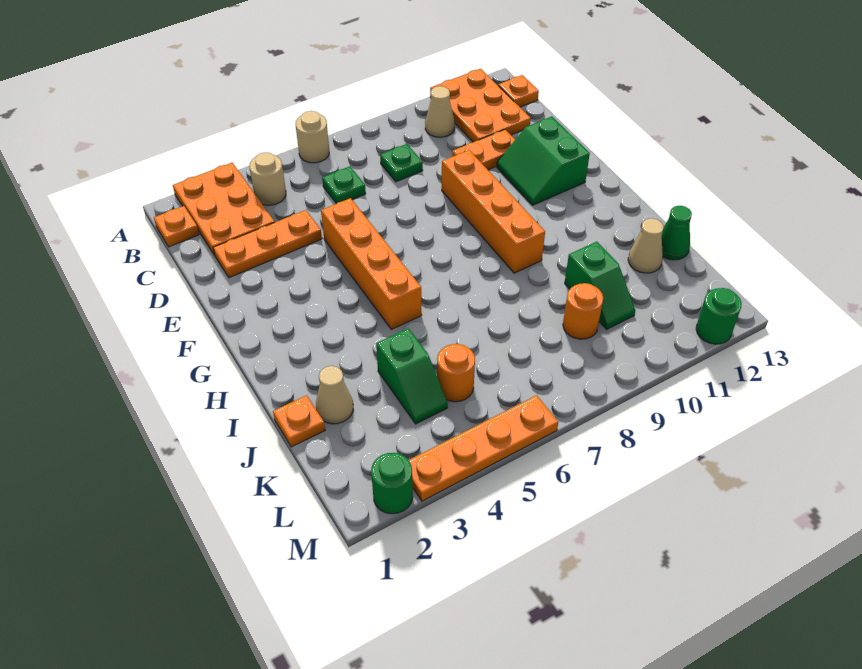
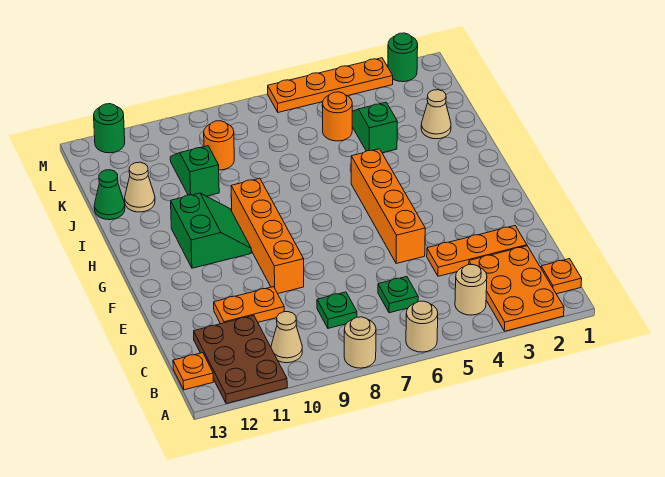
none -> tan 1x1 round brick [344,317,376,368]
orange 2x3 plate [430,69,531,142] -> brown 2x3 plate [194,315,287,404]
green 2x2 slope [497,116,590,205] -> green 2x2 slope moved to [171,193,251,268]
orange 1x1 plate [273,395,325,447] -> none

